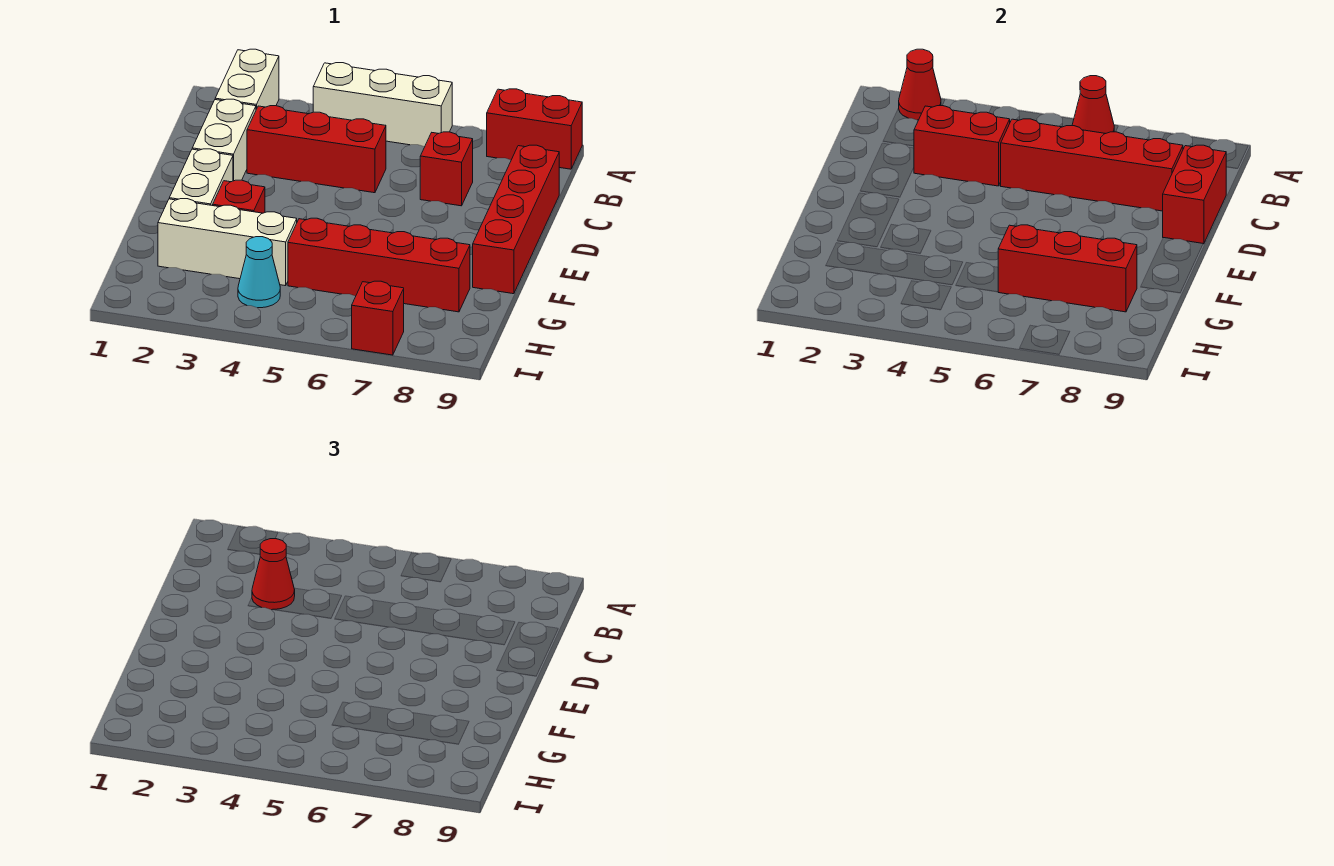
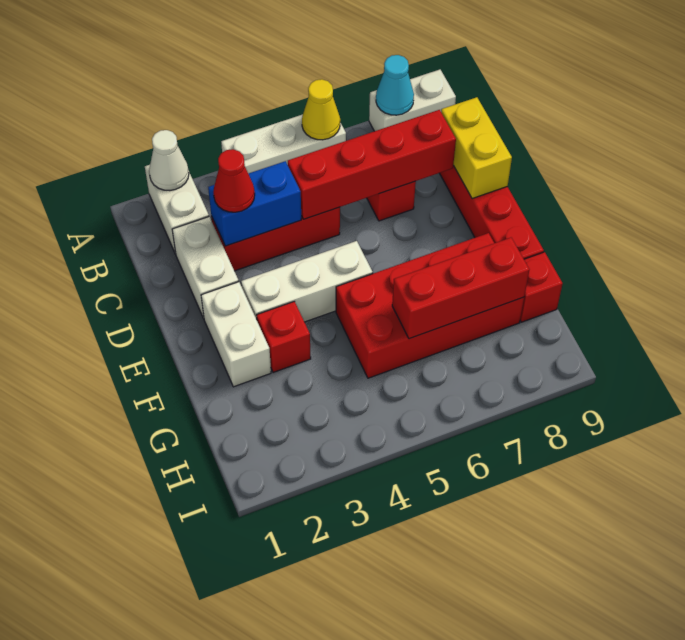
red 1x1 cone [899,49,941,120] -> white 1x1 cone [149,130,189,191]
red 1x1 cone [1072,76,1114,134] -> yellow 1x1 cone [302,79,340,140]
red 1x2 brick [487,89,582,169] -> white 1x2 brick [369,70,456,131]
red 1x2 brick [914,106,1010,186] -> blue 1x2 brick [208,161,301,246]
red 1x2 brick [1163,145,1226,244] -> yellow 1x2 brick [441,97,512,199]
white 1x3 brick [158,199,297,286] -> white 1x3 brick moved to [241,241,373,322]
red 1x4 brick [288,218,470,312] -> red 2x4 brick [336,233,524,378]
cyan 1x1 cone [238,237,280,308] -> cyan 1x1 cone moved to [376,55,414,115]
red 1x1 brick [352,281,404,355] -> red 1x1 brick moved to [520,252,563,322]

